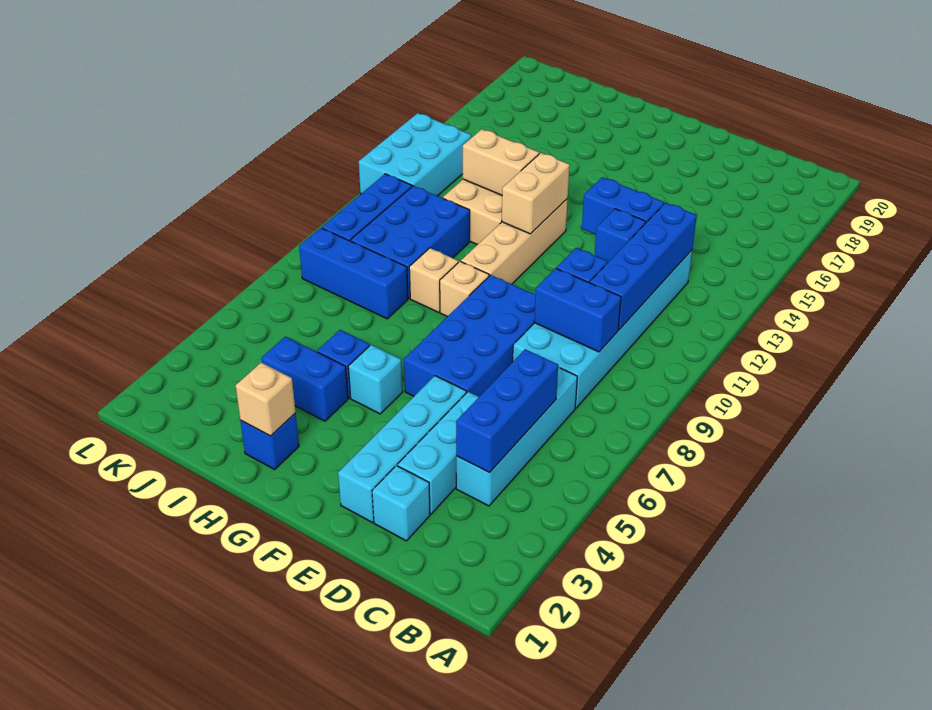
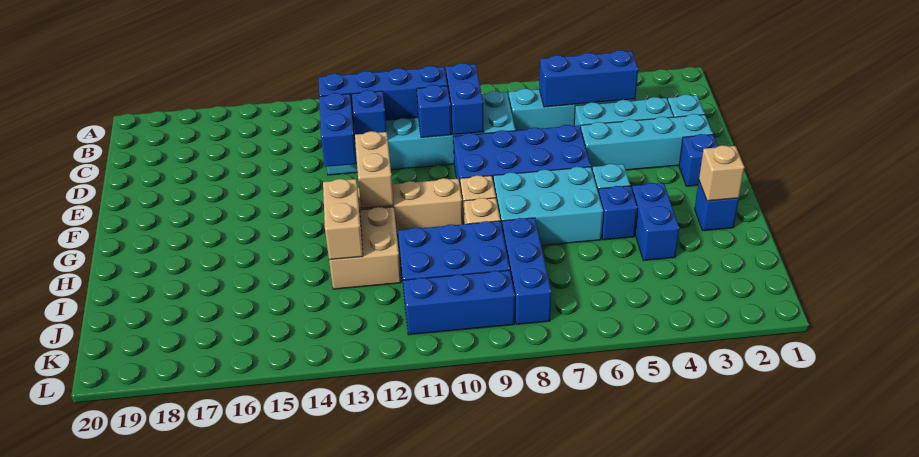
none -> blue 1x1 brick [679,134,718,186]
tan 1x2 brick [502,153,570,234] -> tan 1x2 brick turned to [355,131,394,208]
cyan 2x3 brick [359,113,471,196] -> cyan 2x3 brick moved to [493,167,603,246]

